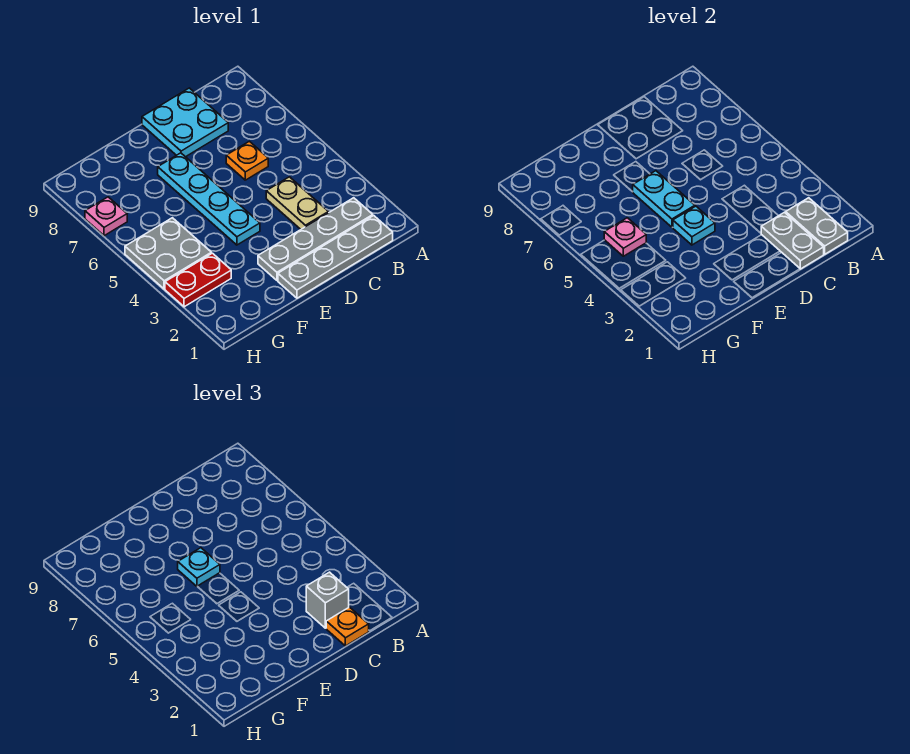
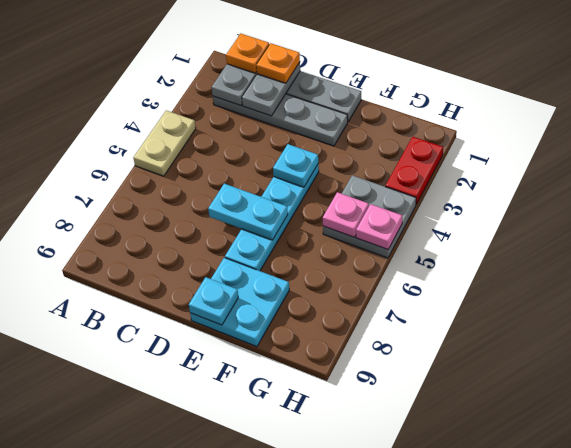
grey 1x1 brick [306,572,349,628] -> none
tan 1x2 plate [266,177,329,229] -> tan 1x2 plate moved to [133,110,196,176]
orange 1x1 plate [226,141,268,180] -> orange 1x1 plate moved to [226,34,269,73]
cyan 2x2 plate [142,88,228,157] -> cyan 2x2 plate moved to [190,258,289,347]
cyan 1x2 plate [633,171,695,227] -> cyan 1x2 plate turned to [208,184,288,240]
cyan 1x1 plate [178,548,220,586] -> cyan 1x1 plate moved to [189,277,238,325]
red 1x2 plate [165,253,231,307] -> red 1x2 plate turned to [385,137,443,204]
pink 1x1 plate [85,197,127,236] -> pink 1x1 plate moved to [356,204,402,249]

